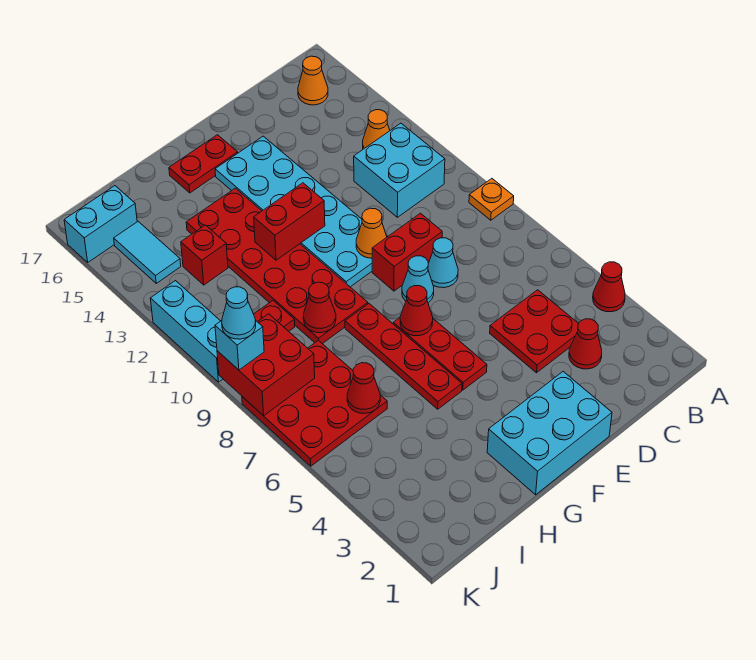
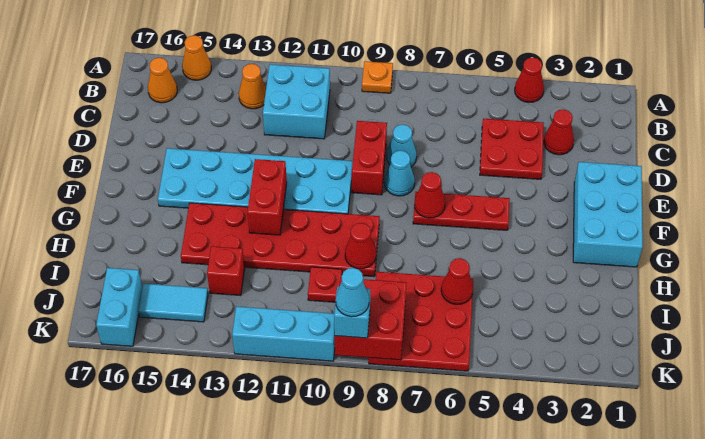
orange 1x1 cone [356,208,387,258] -> orange 1x1 cone moved to [182,35,211,80]
red 1x2 plate [169,135,238,193] -> none
red 1x4 plate [345,304,462,409] -> none

